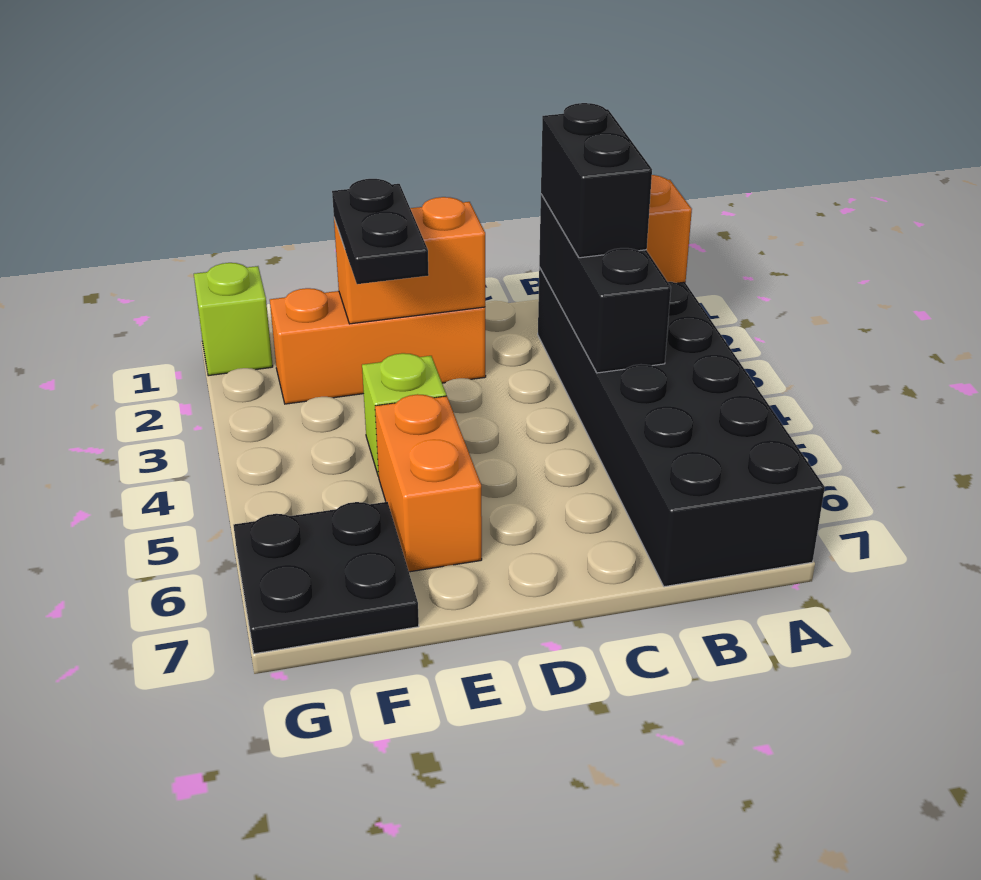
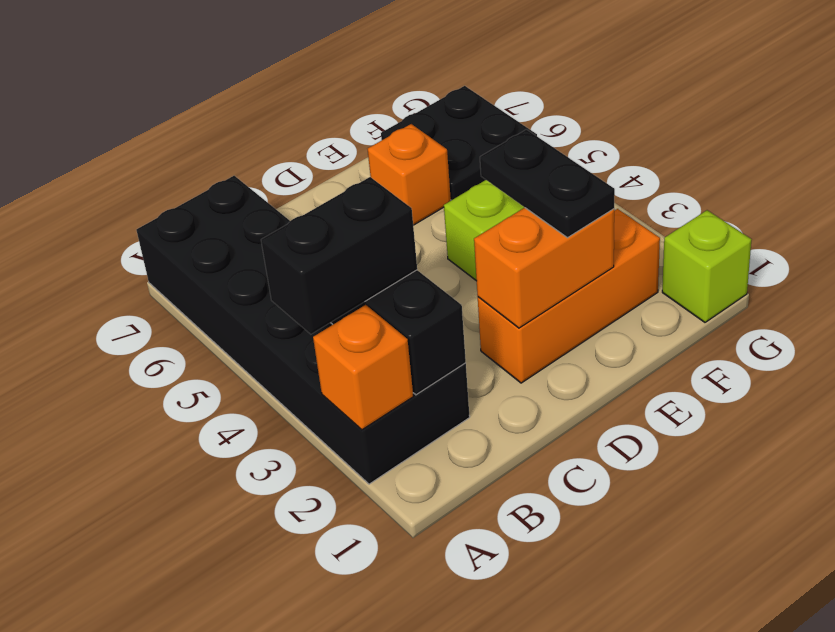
black 1x2 brick [541,103,652,258] -> black 1x2 brick turned to [261,177,417,334]
orange 1x2 brick [375,394,482,572] -> orange 1x1 brick [368,124,451,225]

